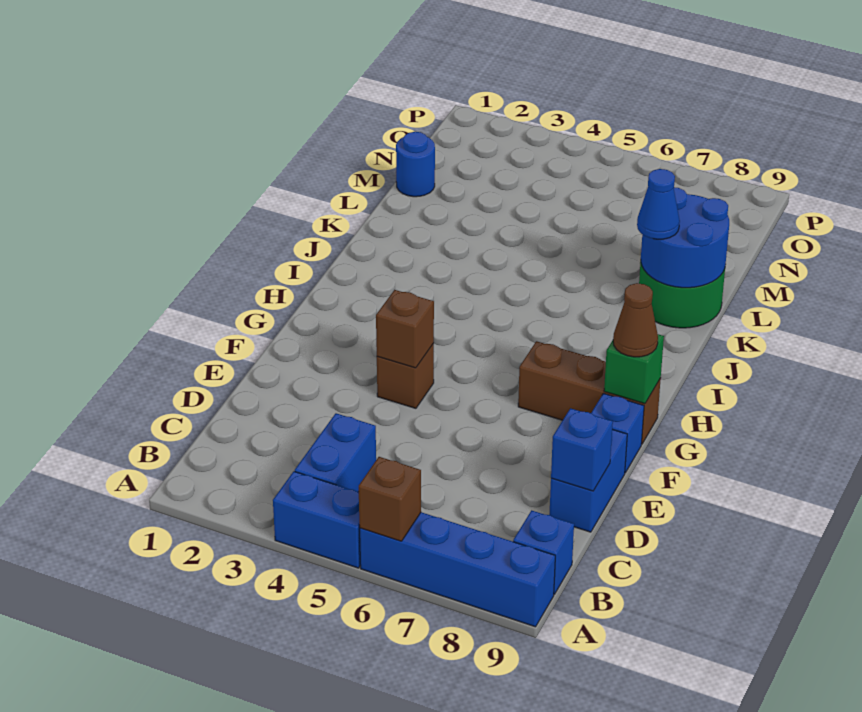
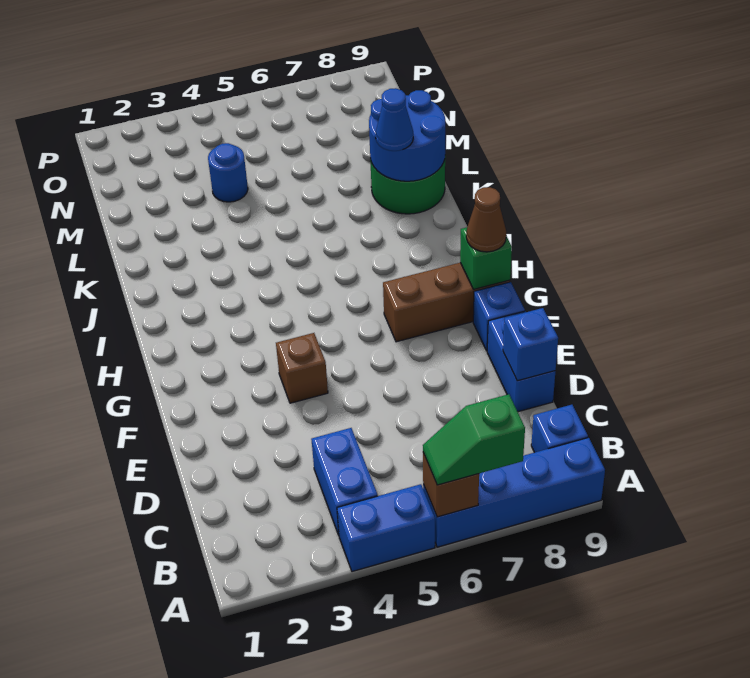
none -> green 1x2 slope [423,394,525,485]
brown 1x1 brick [376,290,434,368] -> none
blue 1x1 round brick [396,132,435,197] -> blue 1x1 round brick moved to [208,143,248,202]

